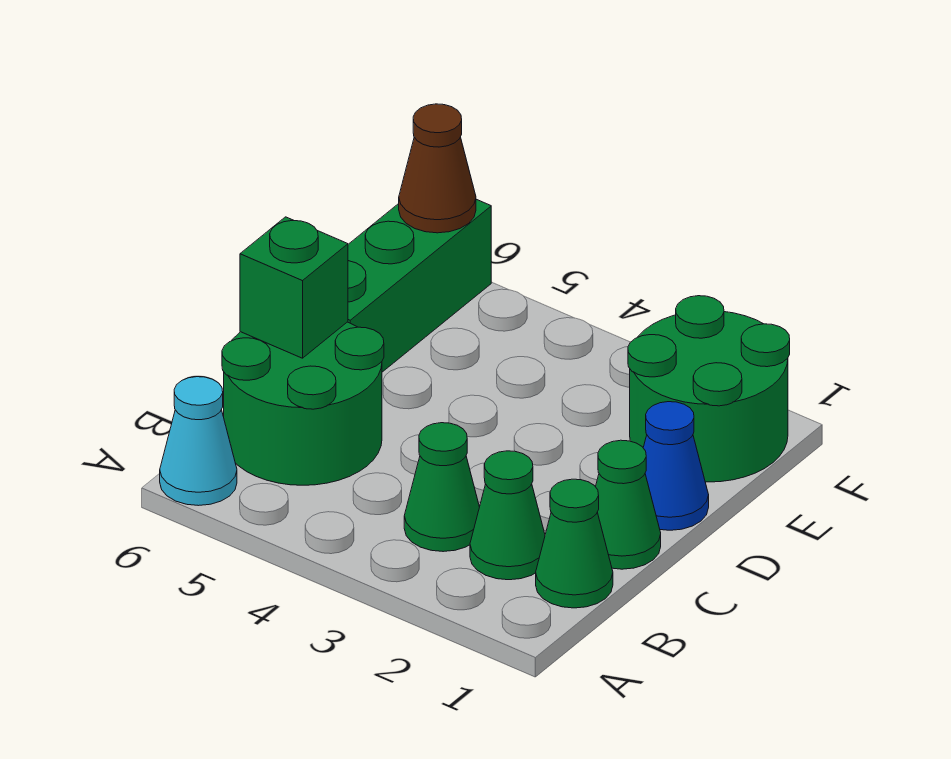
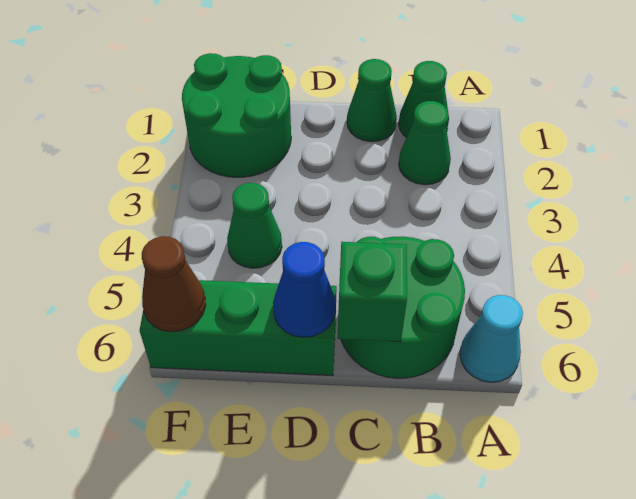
green 1x1 cone [404,423,479,552] -> green 1x1 cone moved to [227,183,282,268]
blue 1x1 cone [643,402,709,530] -> blue 1x1 cone moved to [273,242,336,337]

